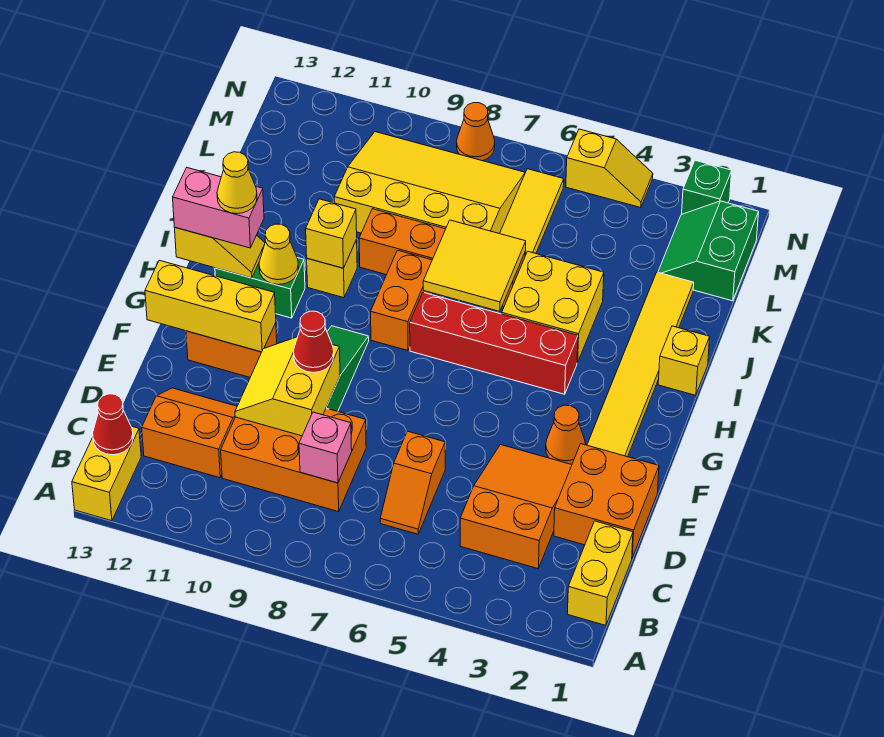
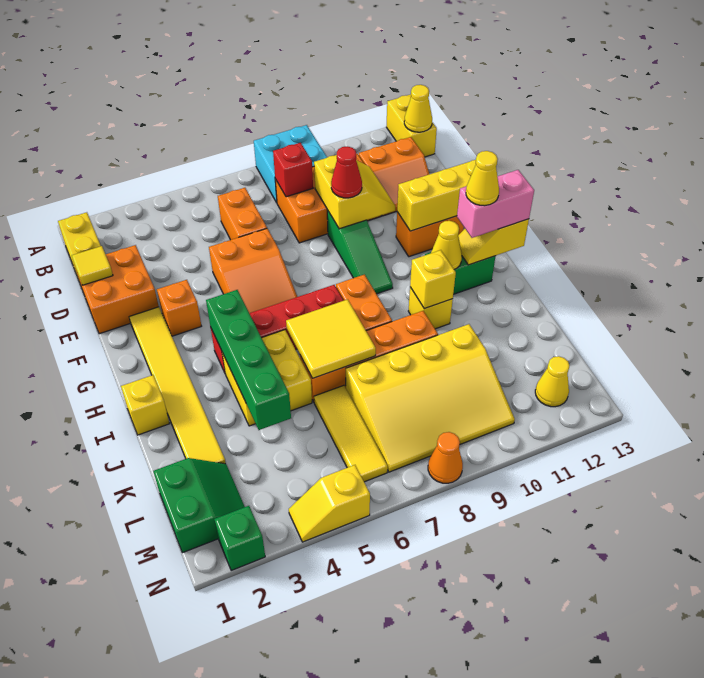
none -> cyan 2x2 brick [254,125,327,203]
red 1x1 cone [93,394,133,455] -> yellow 1x1 cone [404,85,432,132]
orange 2x3 slope [460,445,572,569] -> orange 2x3 slope moved to [209,229,297,313]
orange 1x2 slope [380,431,445,534] -> orange 1x2 brick [218,188,267,240]
pink 1x1 brick [299,412,352,483] -> red 1x1 brick [273,143,313,197]
none -> yellow 1x1 tile [72,246,113,285]
orange 1x1 cone [546,405,586,465] -> orange 1x1 brick [157,280,201,336]
none -> green 1x4 brick [206,290,291,430]
none -> yellow 1x1 cone [535,356,570,407]

